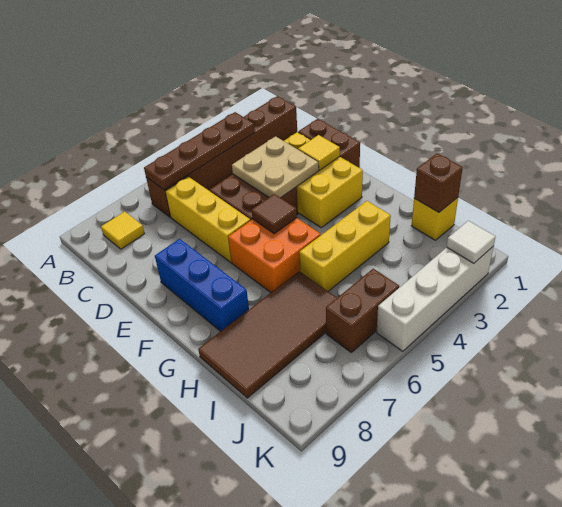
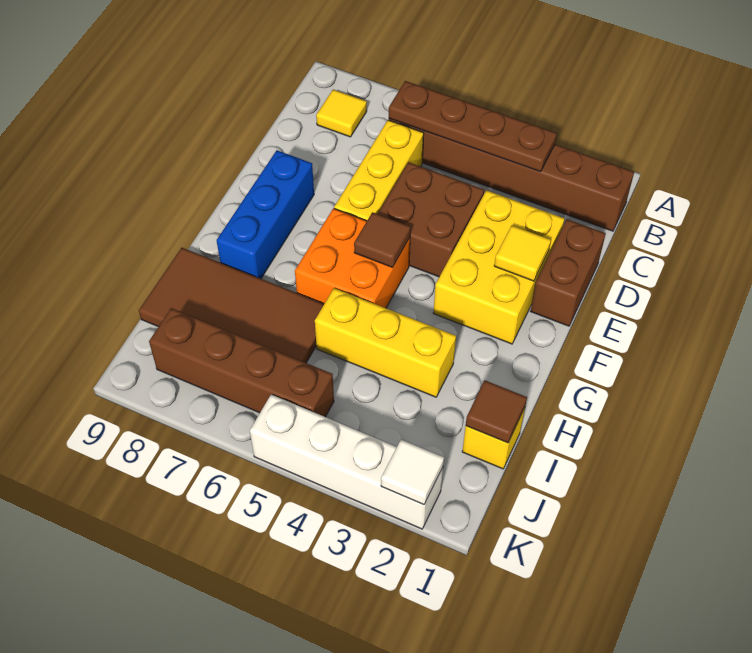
tan 2x2 plate [232,136,319,198] -> none
brown 1x1 brick [414,154,463,212] -> brown 1x1 tile [466,381,527,443]
brown 1x2 brick [326,269,399,352] -> brown 1x4 brick [149,308,334,417]

